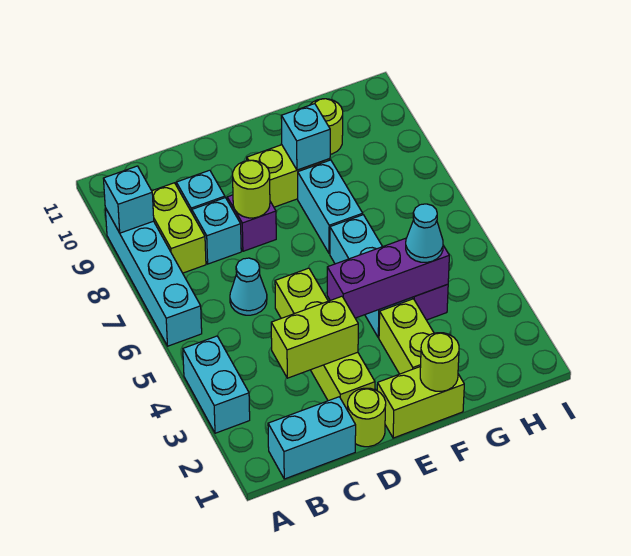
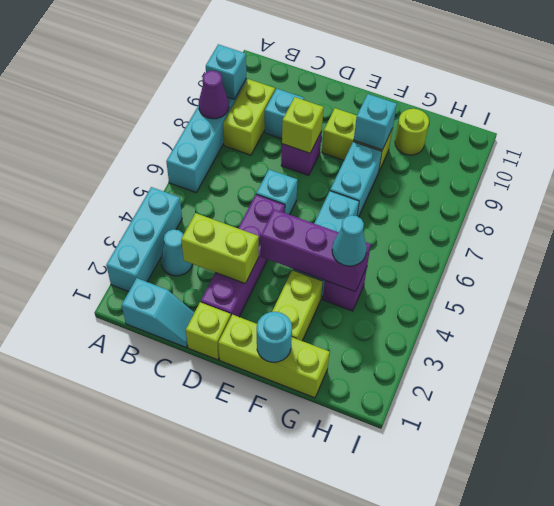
cyan 1x2 brick [183,336,250,433] -> cyan 1x3 brick [106,187,182,292]
none -> purple 1x1 cone [199,71,229,119]
cyan 1x2 brick [268,397,356,479] -> cyan 1x2 slope [122,278,194,347]
cyan 1x1 cone [230,258,267,315] -> cyan 1x1 cone moved to [161,229,192,276]
cyan 1x1 brick [192,198,241,264] -> cyan 1x1 brick moved to [256,170,297,215]
lime 1x1 round brick [348,388,386,447] -> lime 1x1 brick [186,302,231,360]
lime 1x4 brick [275,268,375,410] -> purple 1x4 brick [201,195,285,317]
lime 1x1 round brick [233,160,270,218] -> lime 1x1 brick [282,97,324,153]
lime 1x2 brick [377,366,464,438] -> lime 1x3 brick [218,315,330,398]
lime 1x1 round brick [420,333,459,391] -> cyan 1x1 round brick [257,312,292,362]

